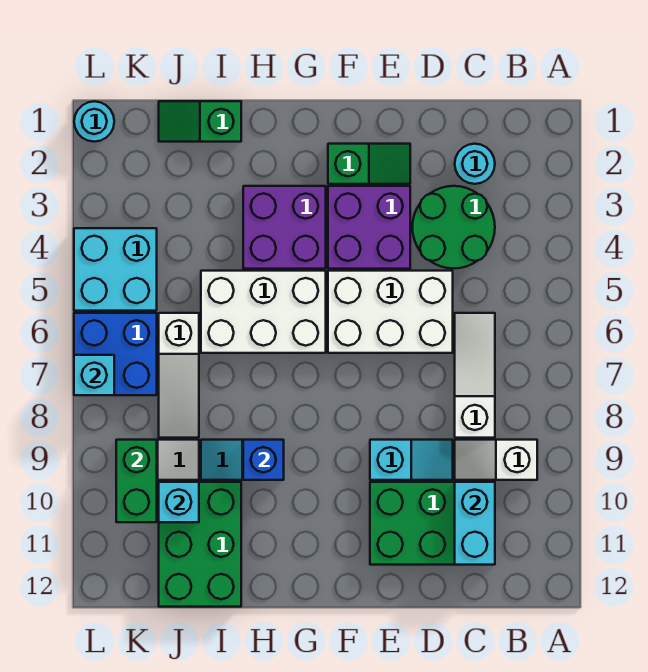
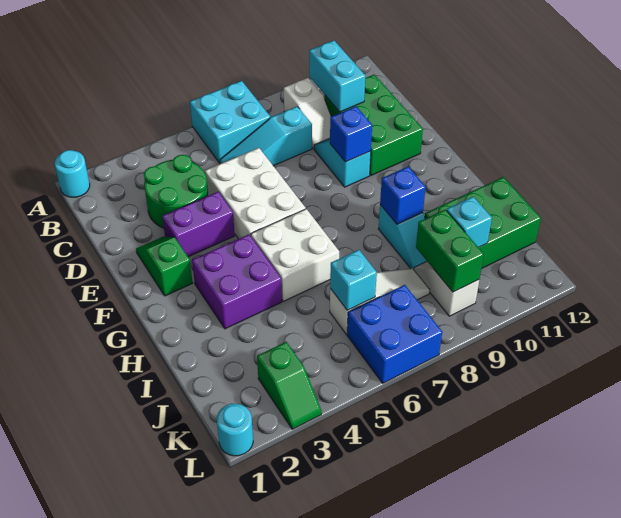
cyan 1x1 round brick [455,144,495,184] -> cyan 1x1 round brick moved to [55,150,90,197]
white 1x3 slope [455,313,495,438] -> cyan 1x3 slope [220,106,312,166]
cyan 1x2 brick [455,482,495,565] -> cyan 1x2 brick turned to [309,40,365,112]
purple 2x2 brick [328,186,410,269] -> purple 1x2 brick [162,192,235,257]
none -> blue 1x1 brick [330,106,372,162]
white 2x3 brick [201,271,326,353] -> white 2x2 brick [251,209,339,301]
green 1x2 slope [159,101,241,142] -> green 1x2 slope moved to [257,342,322,429]
cyan 2x2 brick [74,228,157,311] -> cyan 2x2 brick moved to [190,81,270,163]
green 1x2 brick [116,440,157,522] -> green 1x2 brick turned to [416,210,484,292]
cyan 1x1 brick [74,355,114,395] -> cyan 1x1 brick moved to [330,250,377,310]

